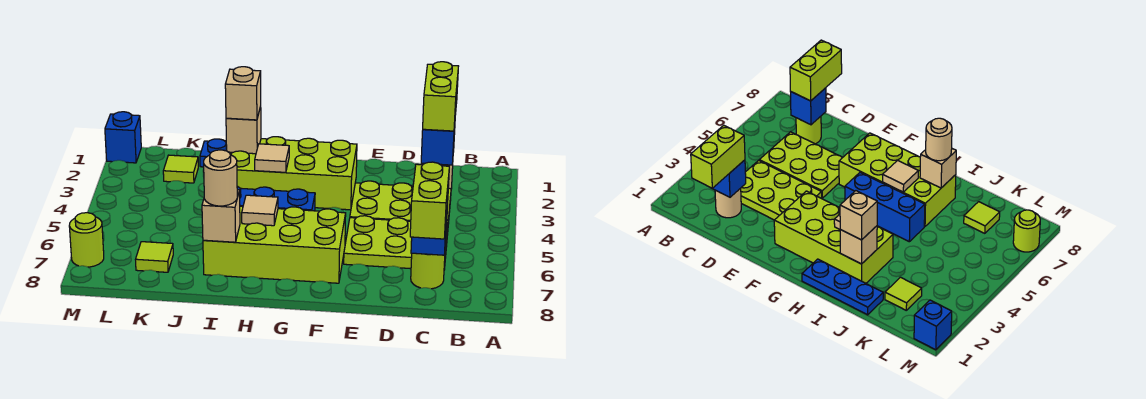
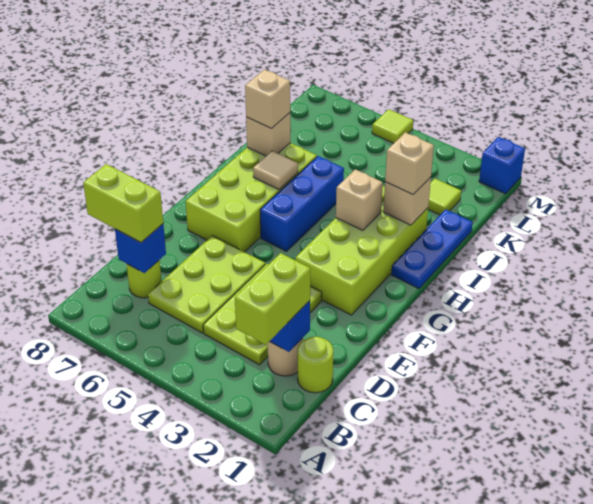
lime 1x2 brick [423,62,458,131] -> lime 1x2 brick turned to [235,253,310,345]
tan 1x1 tile [255,144,289,172] -> tan 1x1 brick [336,169,383,231]
tan 1x1 round brick [204,150,237,206] -> tan 1x1 brick [245,69,290,129]
lime 1x1 tile [135,242,173,272] -> lime 1x1 tile moved to [372,109,413,143]
lime 1x1 round brick [69,213,104,267] -> lime 1x1 round brick moved to [298,337,333,393]

